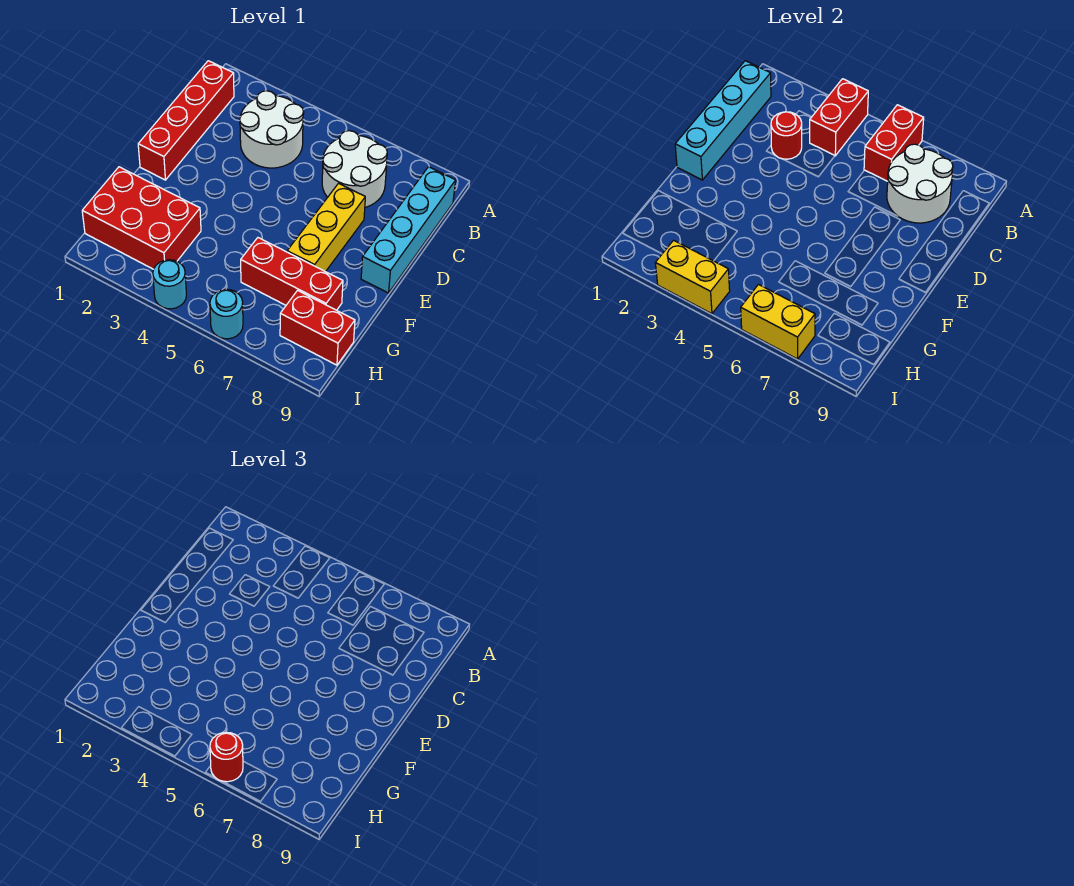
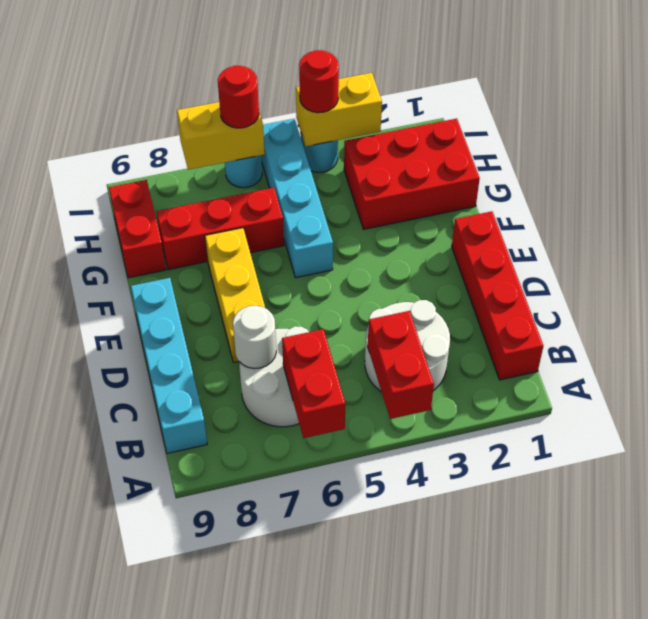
cyan 1x4 brick [675,61,771,180] -> cyan 1x4 brick moved to [261,119,333,278]
white 2x2 round brick [887,144,953,223] -> white 1x1 round brick [233,306,276,369]
red 1x1 round brick [771,112,802,159] -> red 1x1 round brick moved to [299,50,339,113]
red 1x2 brick [280,290,355,365] -> red 1x2 brick turned to [109,180,166,278]

